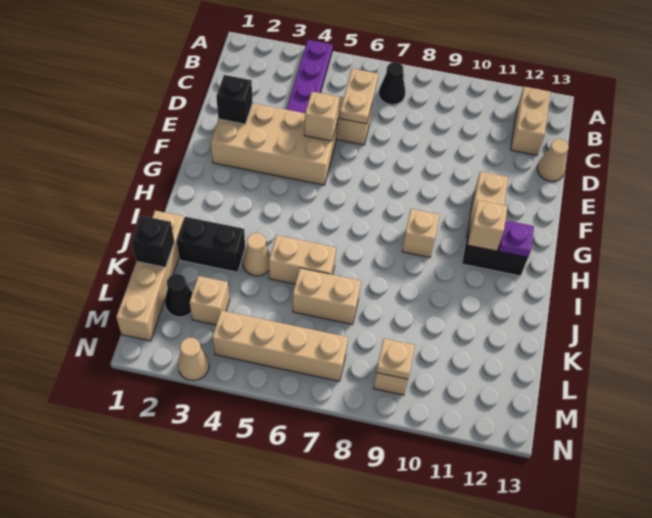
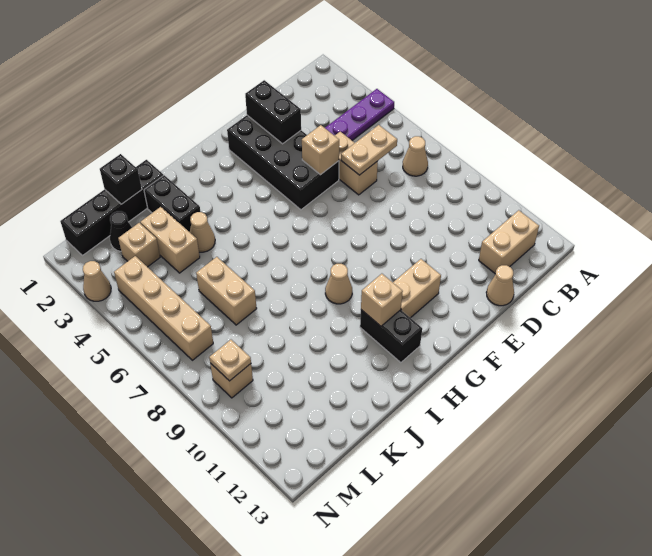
black 1x1 cone [379,62,405,105] -> tan 1x1 cone [403,136,428,176]
tan 2x4 brick [211,103,338,185] -> black 2x4 brick [227,115,339,210]
black 1x1 brick [216,75,253,124] -> black 1x2 brick [245,80,301,144]
tan 1x1 brick [402,209,439,257] -> tan 1x1 cone [325,264,352,304]
purple 1x1 plate [499,221,534,257] -> none
tan 1x4 brick [116,211,184,341] -> black 1x4 brick [60,160,163,256]
tan 1x2 brick [269,235,336,284] -> tan 1x2 brick moved to [140,207,200,273]

